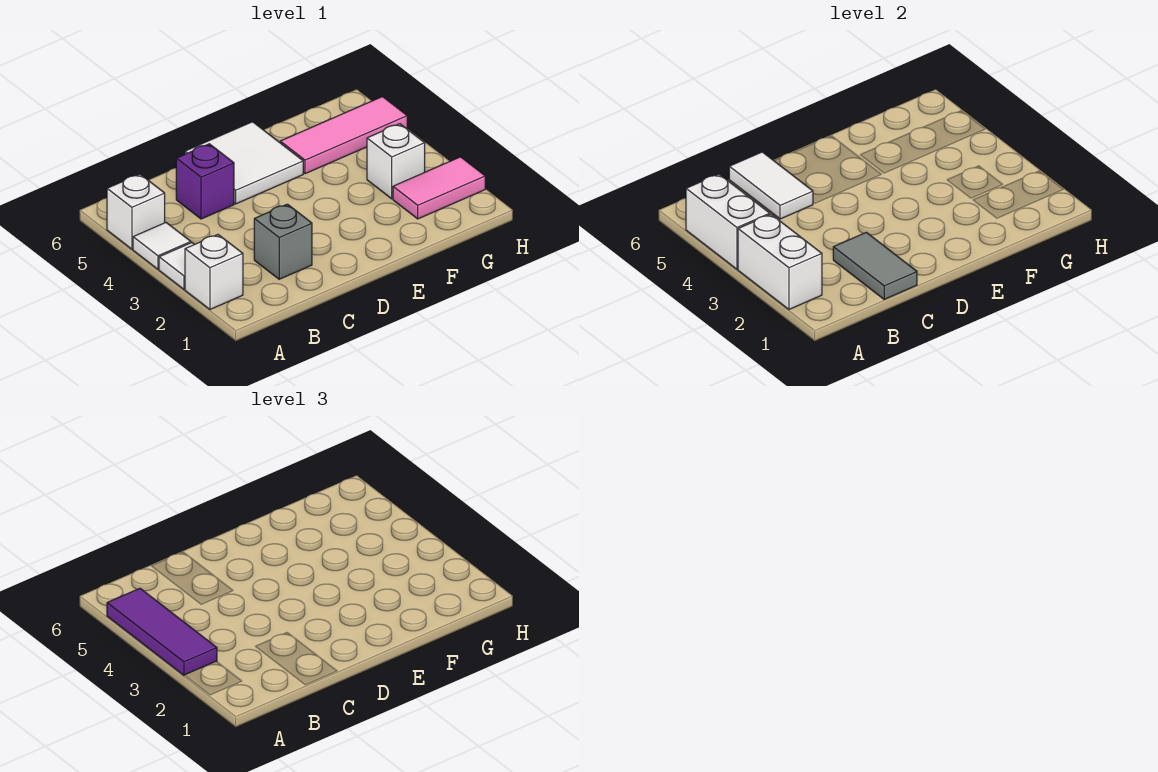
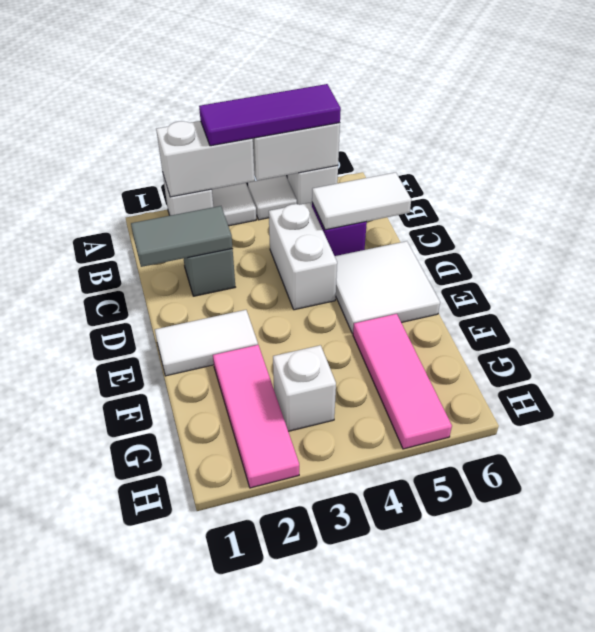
none -> white 1x2 brick [269,203,337,310]
none -> white 1x2 tile [155,310,258,376]
pink 1x2 tile [393,157,485,219] -> pink 1x3 tile [213,345,299,488]

